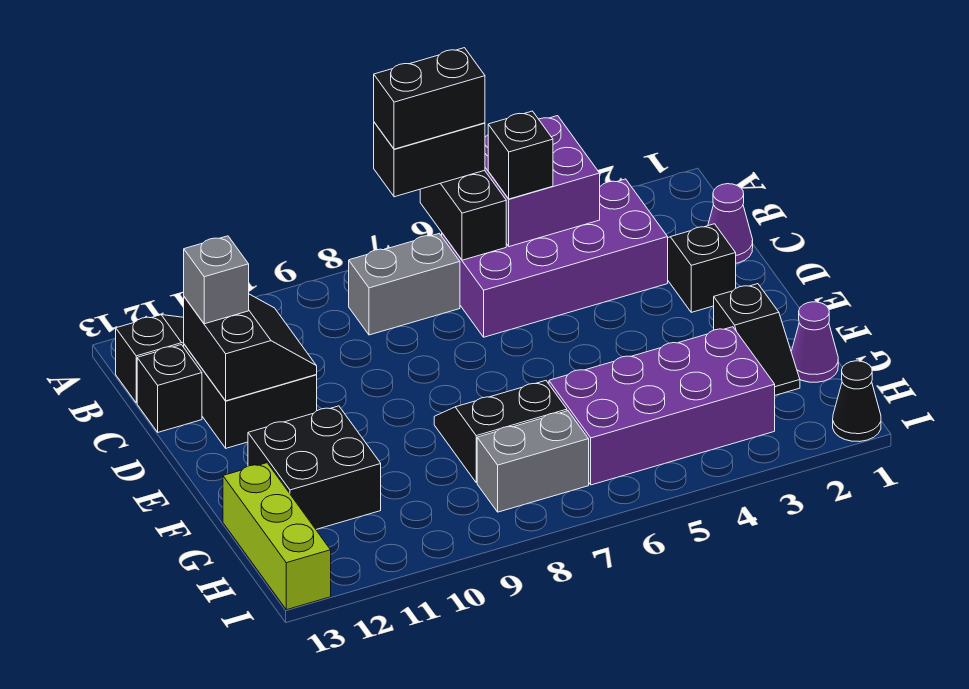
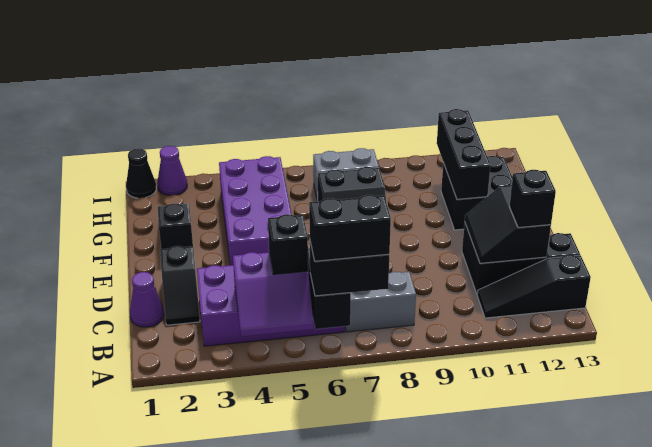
purple 2x2 brick [485,116,600,247] -> purple 2x2 slope [233,252,314,336]
grey 1x1 brick [184,236,249,324] -> black 1x1 brick [510,170,556,228]
none -> black 1x3 brick [437,109,491,199]
purple 1x1 cone [791,302,838,382] -> purple 1x1 cone moved to [157,146,187,195]
purple 2x4 brick [549,327,775,485] -> purple 2x4 brick turned to [219,156,291,265]
lime 1x3 brick [223,463,331,610] -> none

